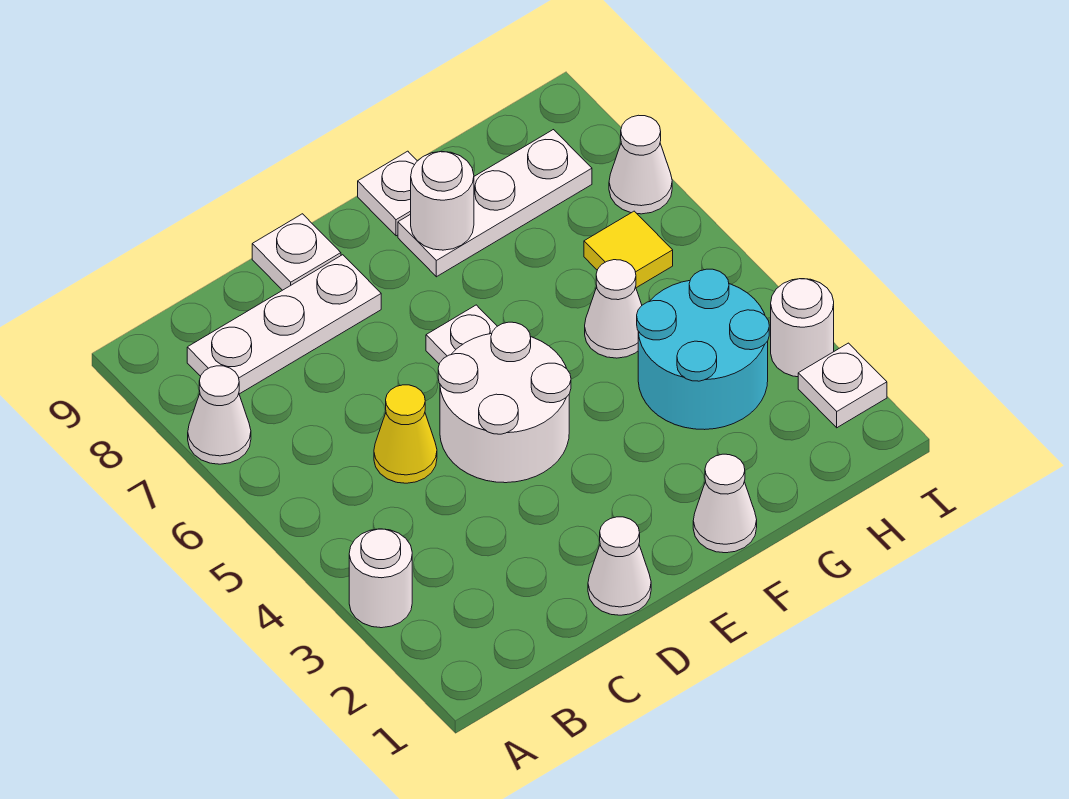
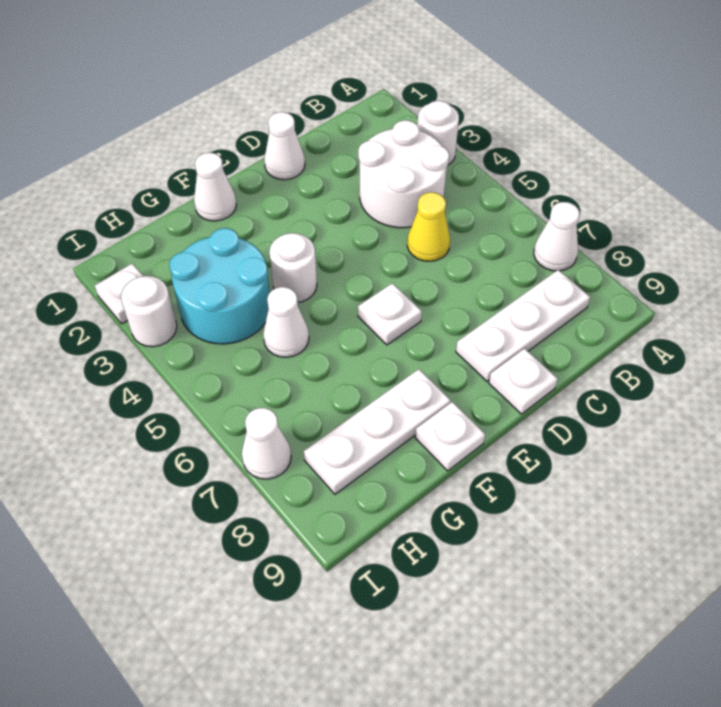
white 2x2 round brick [438,322,571,483] -> white 2x2 round brick moved to [358,120,449,228]
white 1x1 round brick [411,152,474,250] -> white 1x1 round brick moved to [269,233,317,302]
yellow 1x1 tile [584,211,673,288] -> none

